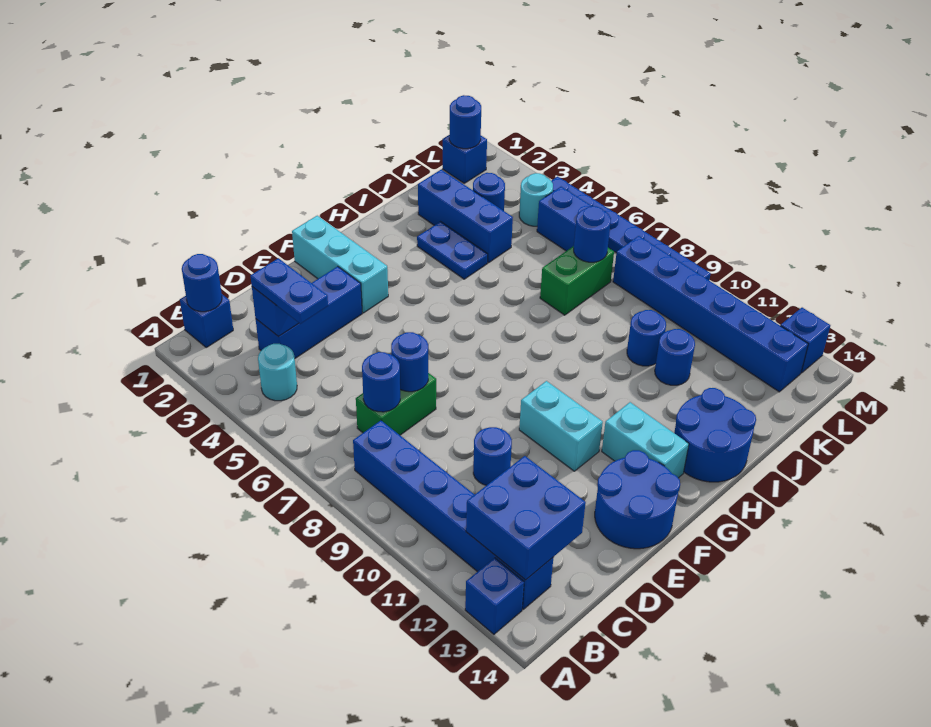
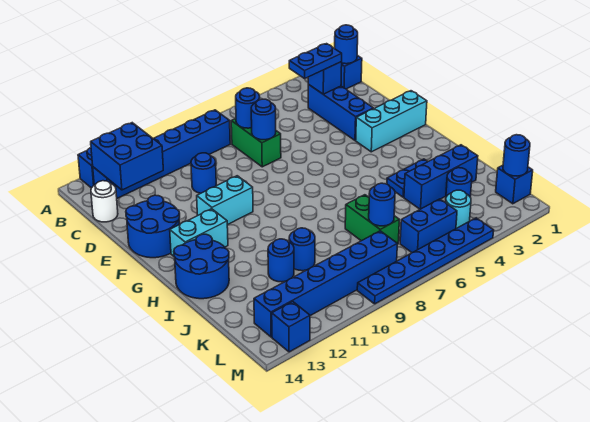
cyan 1x1 round brick [258,344,297,401] -> none
none -> white 1x1 round brick [91,181,118,222]

